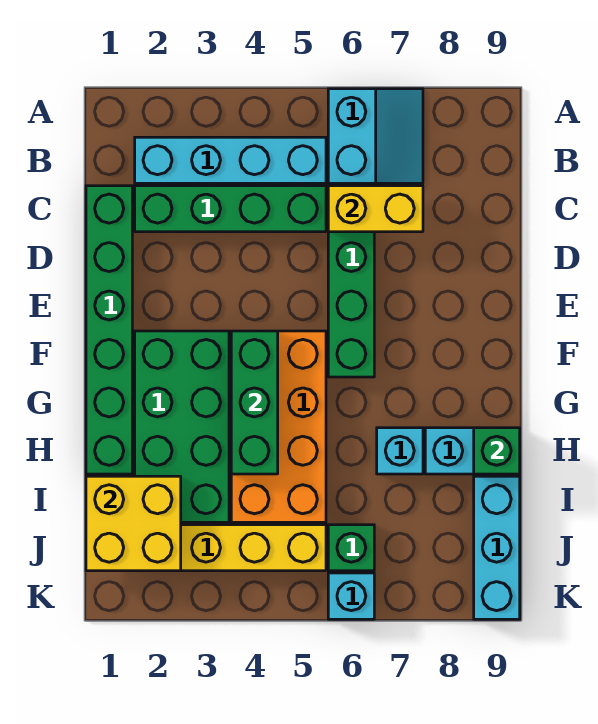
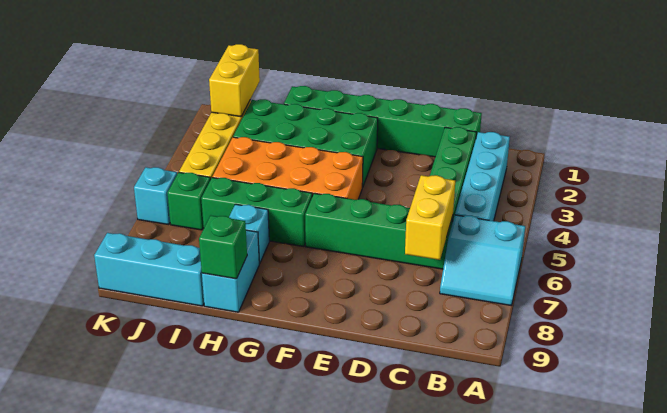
green 1x3 brick [231,331,278,474] -> green 1x3 brick moved to [201,178,312,247]
yellow 2x2 brick [86,476,181,571] -> yellow 1x2 brick [209,44,260,117]

